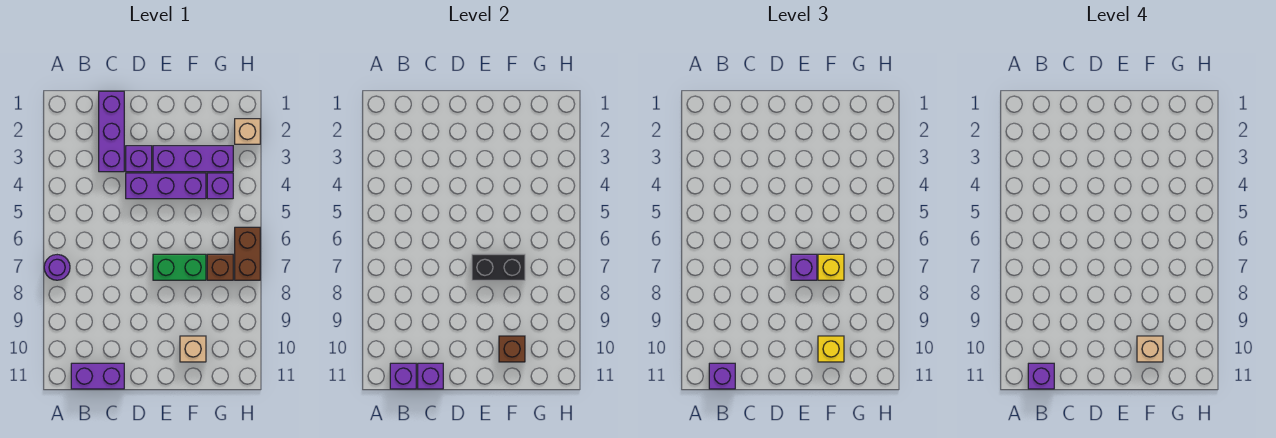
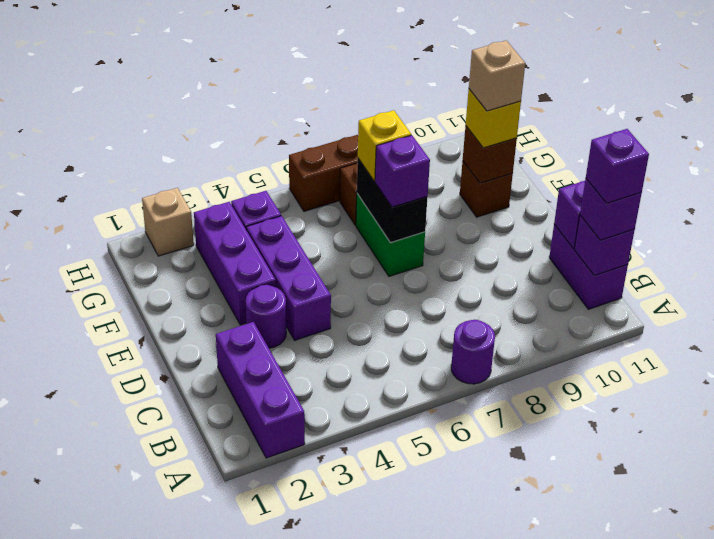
purple 1x3 brick [99,91,124,172] -> purple 1x3 brick turned to [216,322,305,458]
purple 1x1 brick [126,146,152,172] -> purple 1x1 round brick [246,285,286,348]
tan 1x1 brick [180,336,206,362] -> brown 1x1 brick [460,161,513,217]

